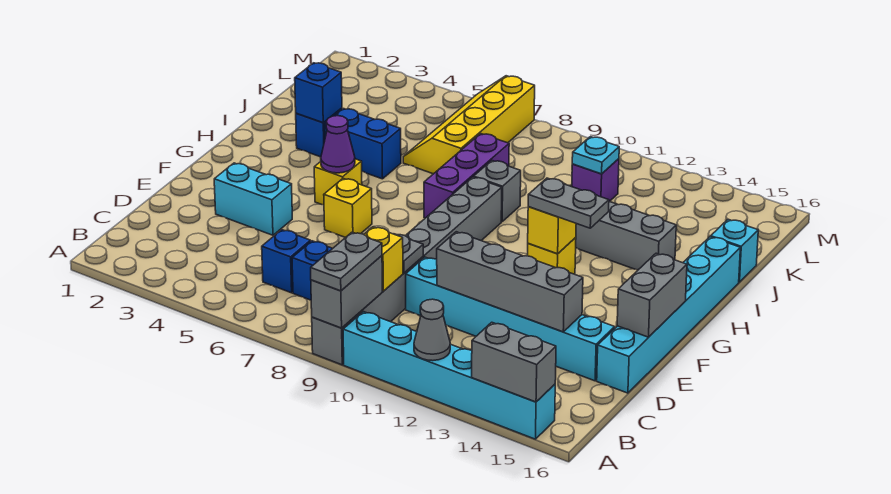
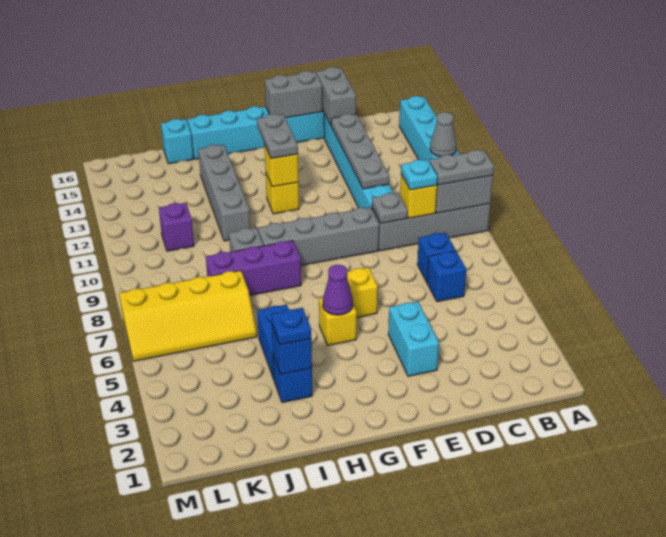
grey 1x2 brick [472,322,556,402] -> grey 1x2 brick moved to [317,67,356,125]
grey 1x4 brick [437,232,583,332] -> grey 1x4 plate [331,114,389,189]
none -> blue 1x1 plate [271,308,311,345]
cyan 1x1 plate [572,137,619,174] -> cyan 1x1 plate moved to [401,160,438,190]

